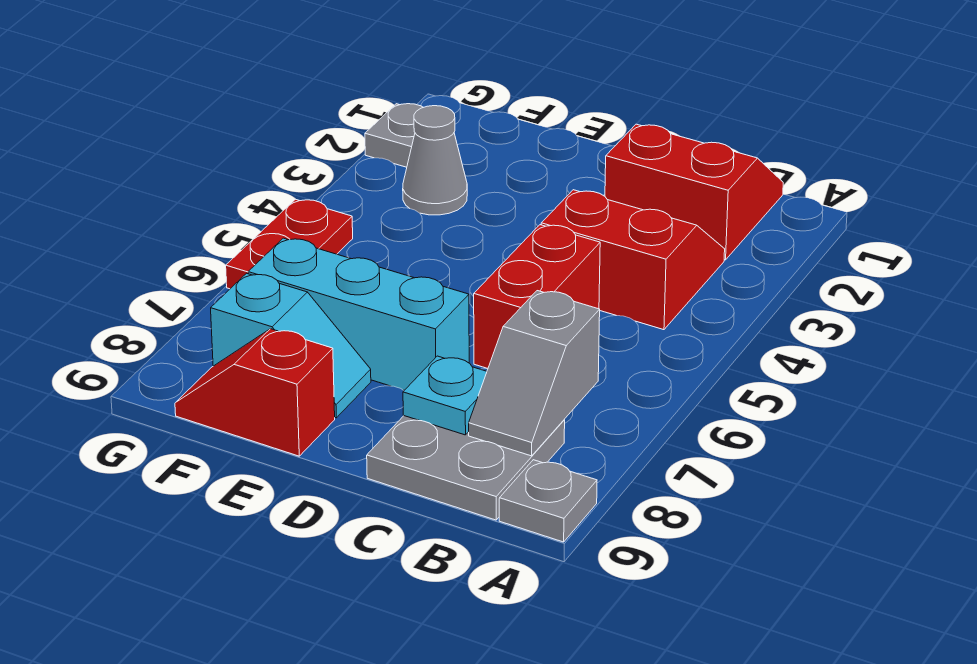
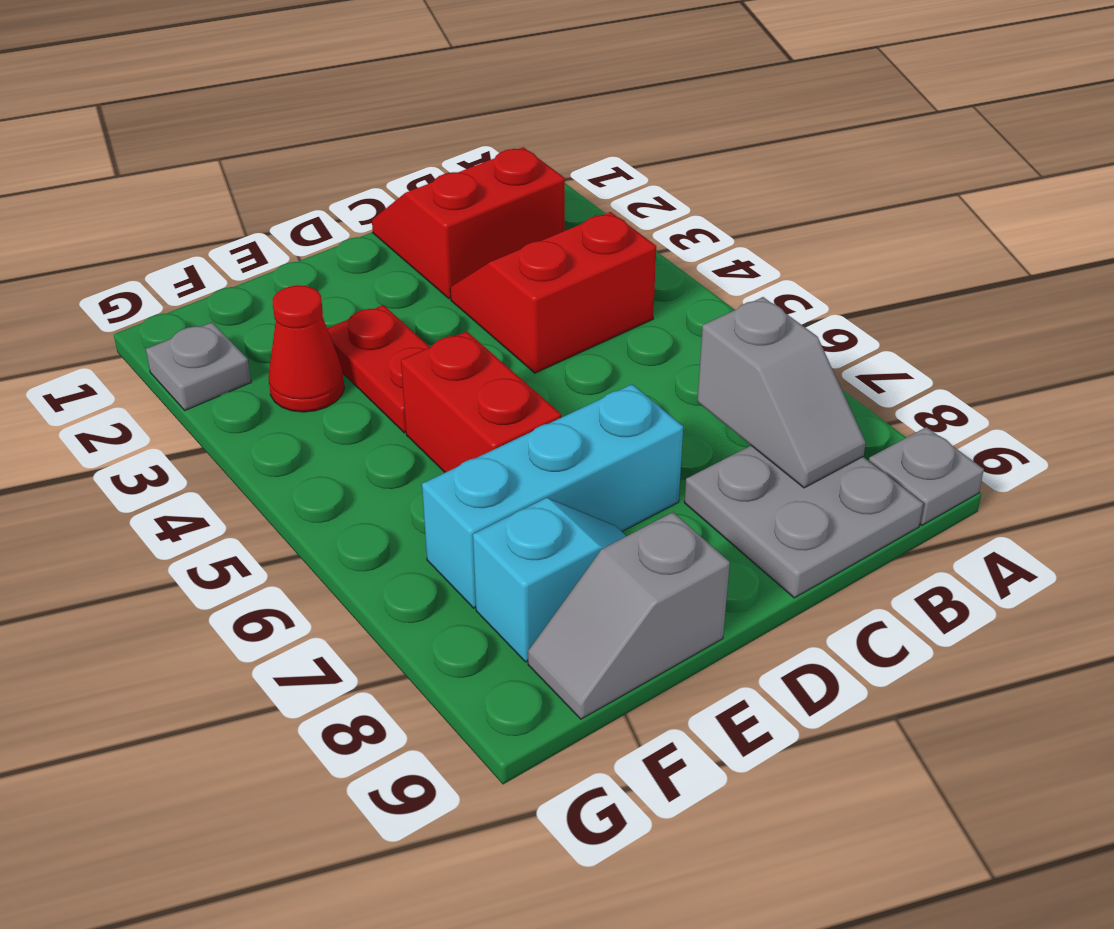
red 1x2 brick [474,225,600,369] -> red 1x2 brick moved to [401,331,561,472]
cyan 1x1 plate [403,356,487,435] -> none
red 1x2 slope [175,329,335,456] -> grey 1x2 slope [528,512,730,719]
grey 1x1 cone [403,106,467,215] -> red 1x1 cone [268,285,345,412]
red 1x2 plate [226,199,353,289] -> red 1x2 plate moved to [327,305,429,433]

